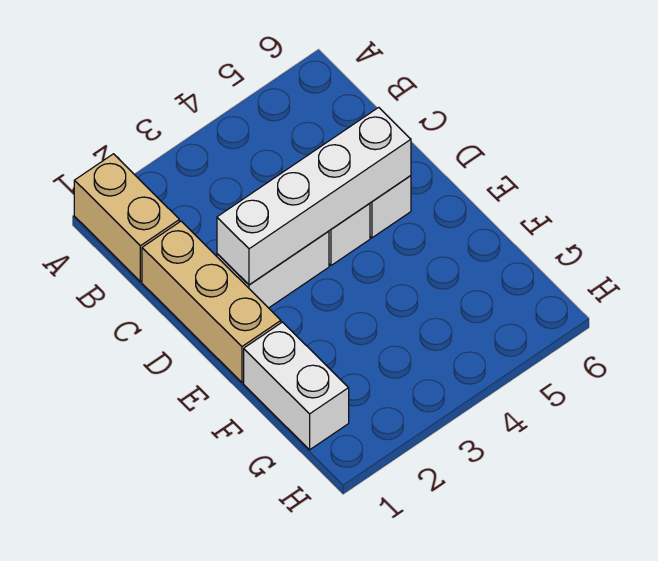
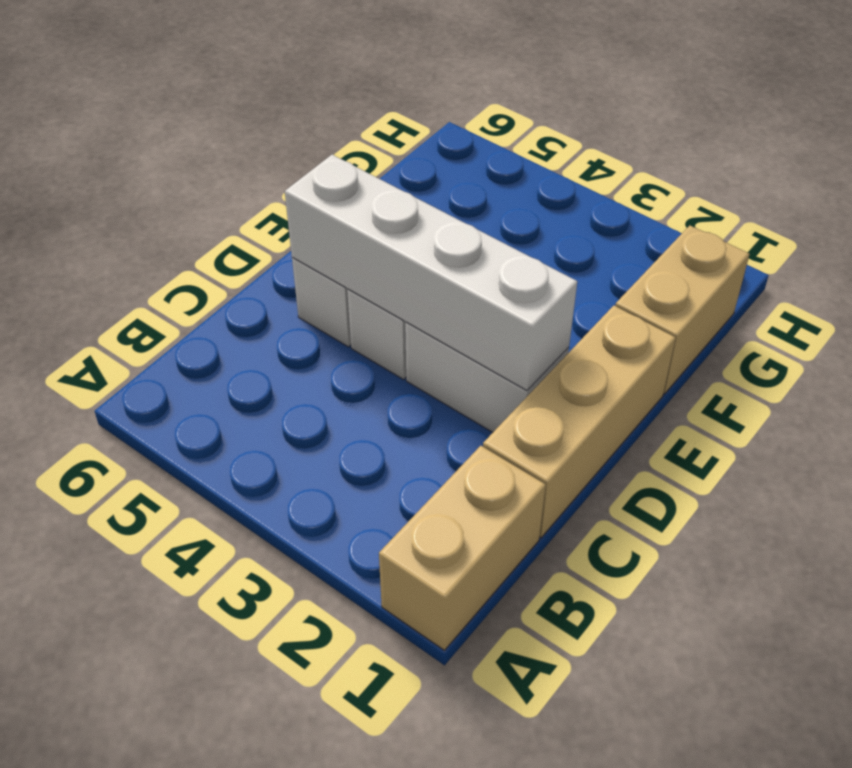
white 1x2 brick [244,322,349,450] -> tan 1x2 brick [615,226,750,394]

